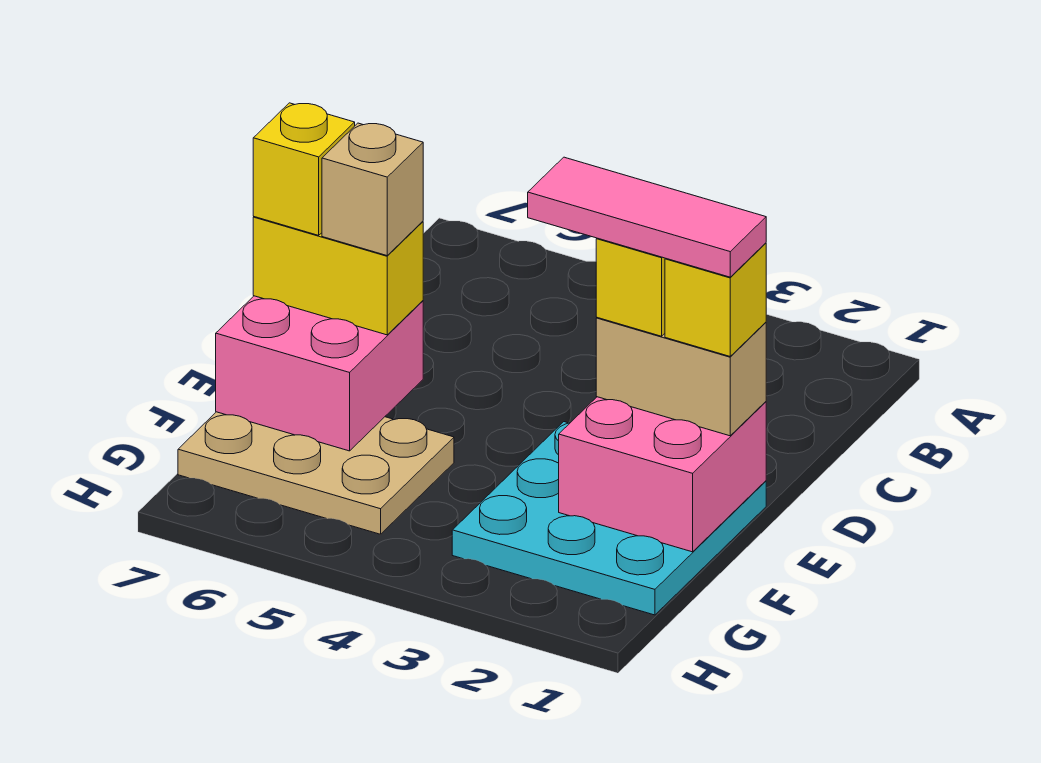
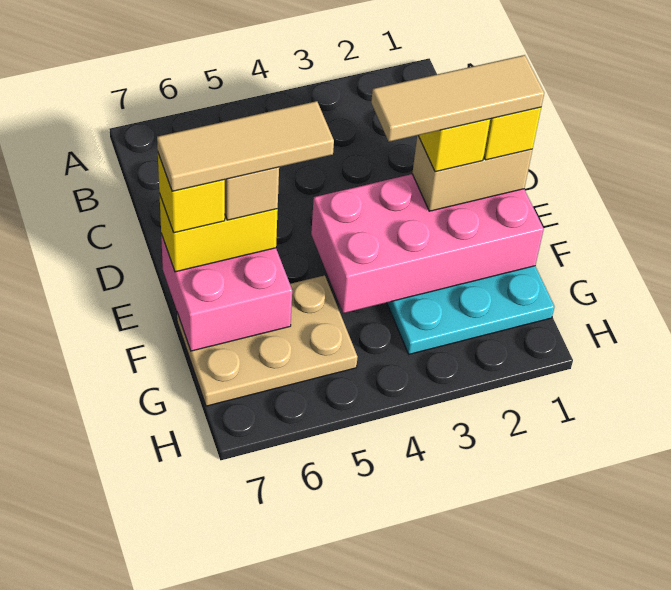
pink 2x2 brick [559,397,766,552] -> pink 2x4 brick [311,174,544,313]
pink 1x3 tile [528,157,766,277] -> tan 1x3 tile [371,55,544,142]
none -> tan 1x3 tile [157,101,334,191]

